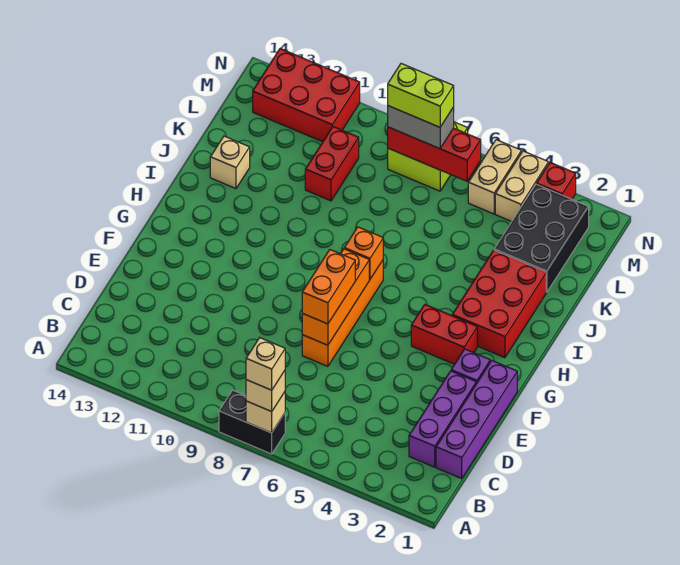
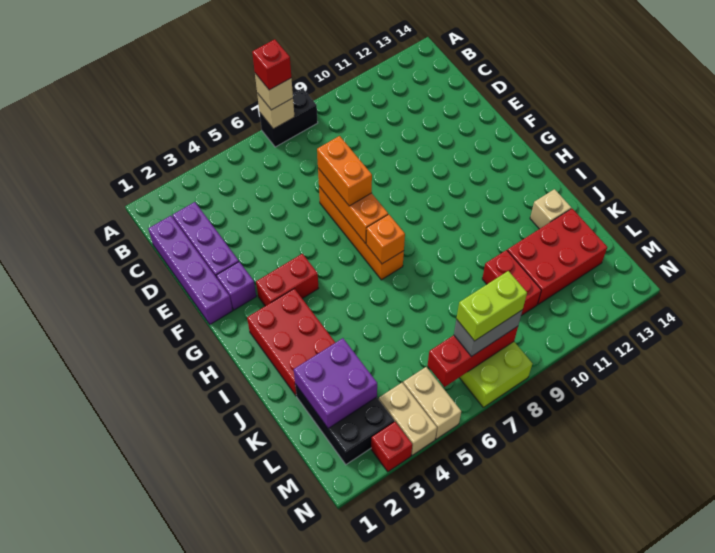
tan 1x1 brick [246,338,285,390] -> red 1x1 brick [252,39,291,90]
none -> purple 2x2 brick [294,338,377,428]
red 2x3 brick [253,49,360,142] -> red 2x3 brick moved to [507,209,607,304]

